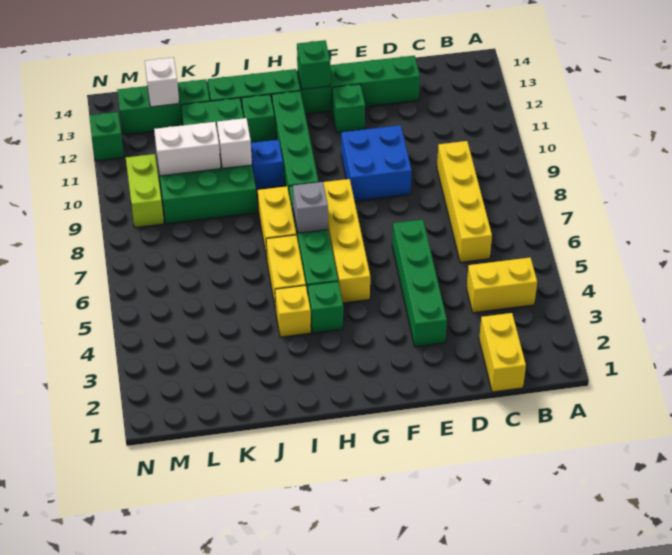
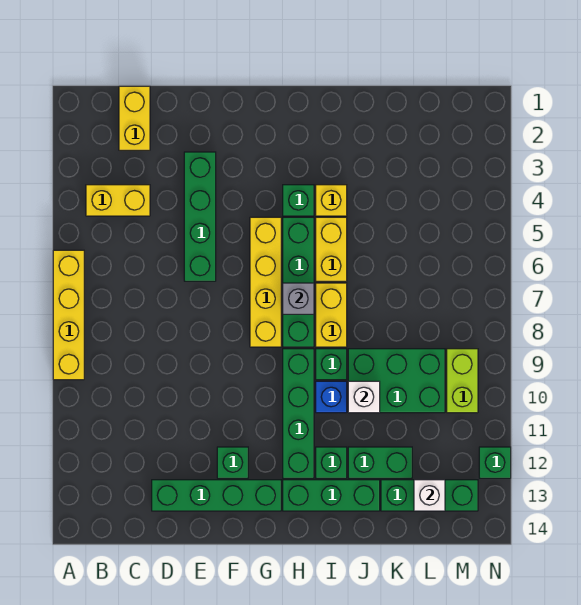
yellow 1x4 brick [437,141,492,262] -> yellow 1x4 brick moved to [53,250,84,380]
blue 2x2 brick [341,125,412,201] -> none
green 1x1 brick [297,40,330,89] -> green 1x1 brick moved to [316,349,347,380]
white 1x2 brick [154,122,221,176] -> none

